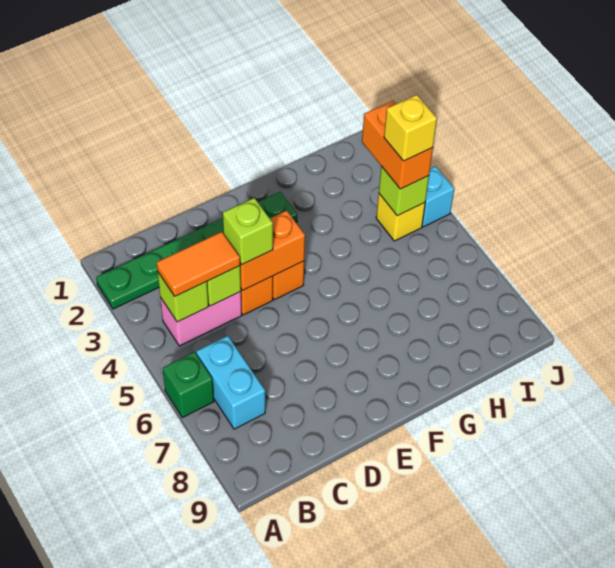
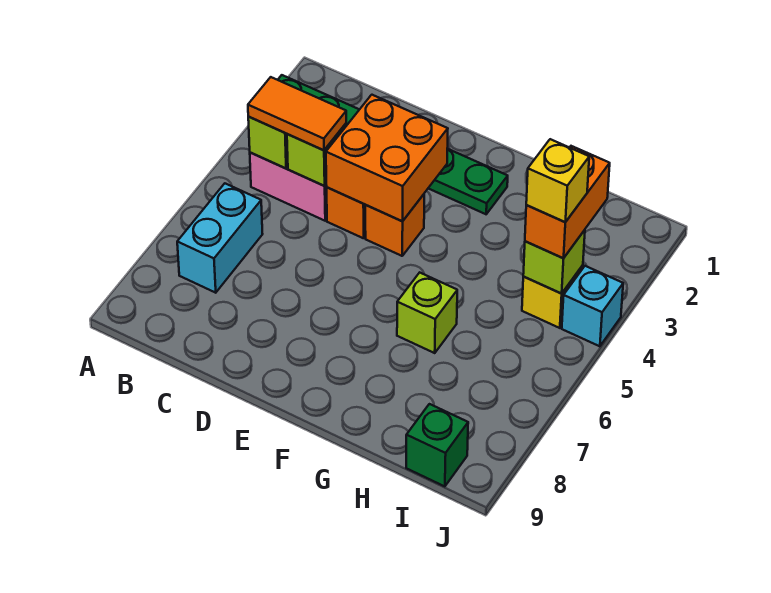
green 1x1 brick [163,352,214,418] -> green 1x1 brick moved to [406,404,468,486]
orange 1x2 brick [240,211,305,291] -> orange 2x2 brick [326,95,448,221]
lime 1x1 brick [223,198,273,264] -> lime 1x1 brick moved to [397,273,457,353]

